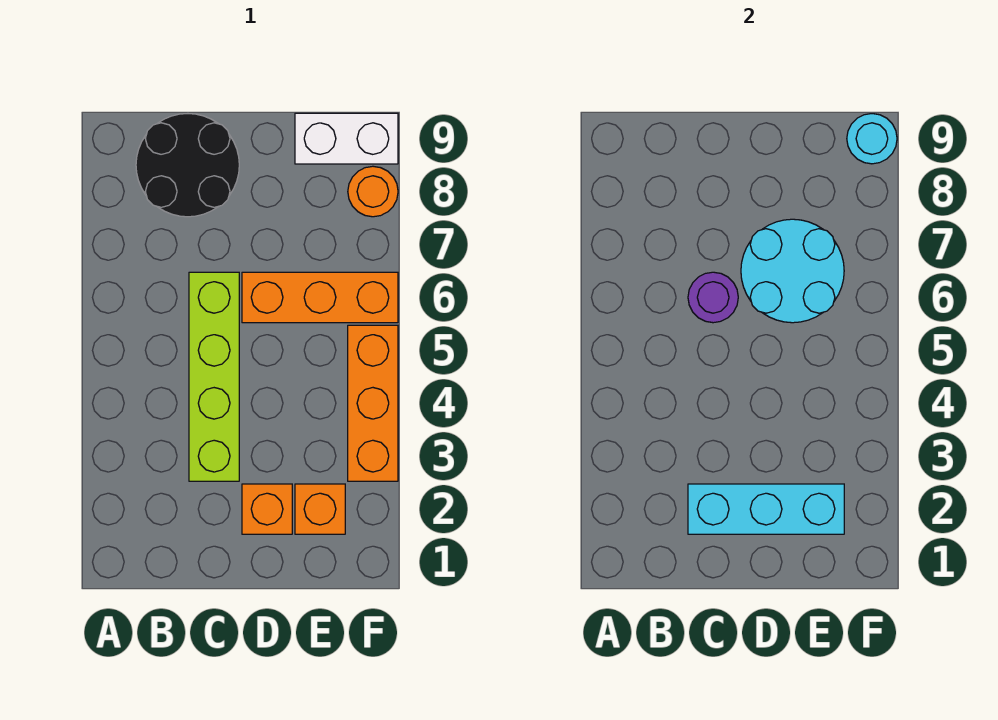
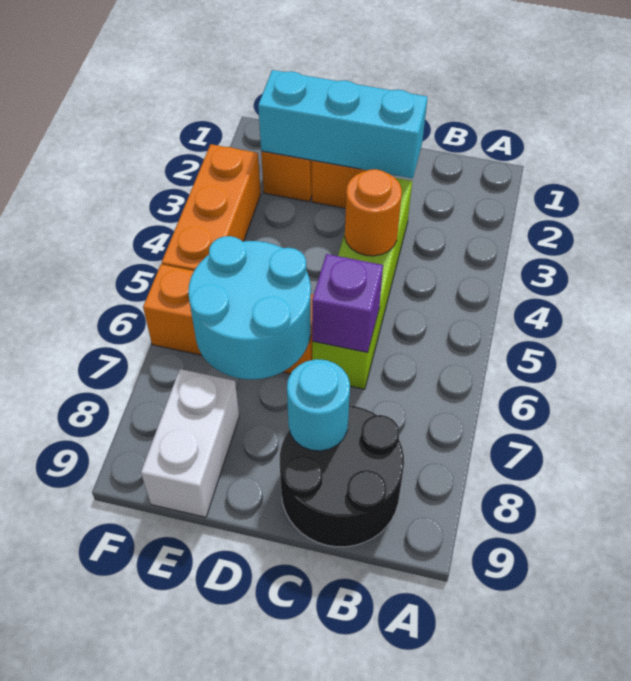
purple 1x1 round brick [688,272,738,323] -> purple 1x1 brick [312,254,383,353]
white 1x2 brick [295,113,398,164] -> white 1x2 brick turned to [141,369,239,517]
orange 1x1 round brick [348,166,398,217] -> orange 1x1 round brick moved to [345,169,402,256]
cyan 1x1 round brick [847,114,897,164] -> cyan 1x1 round brick moved to [287,359,350,451]

